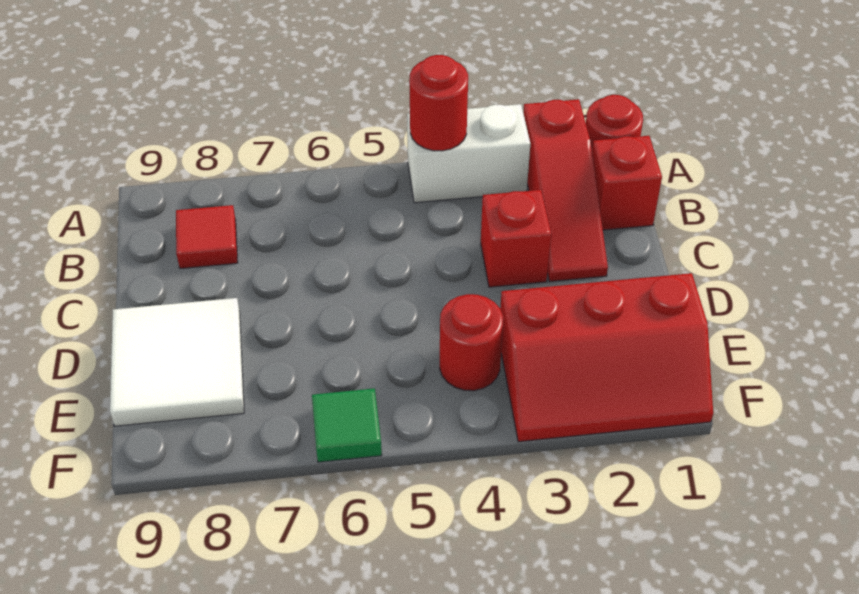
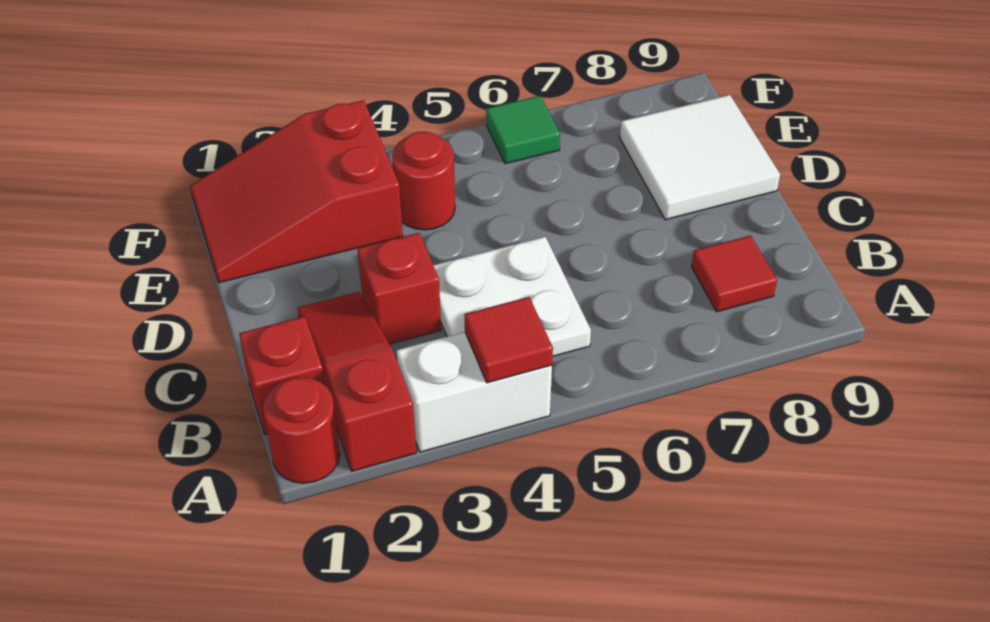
red 1x1 round brick [409,55,468,151] -> red 1x1 tile [464,297,553,383]
none -> white 2x2 plate [433,237,591,356]
red 2x3 slope [500,273,713,442] -> red 2x3 slope turned to [190,100,403,283]

